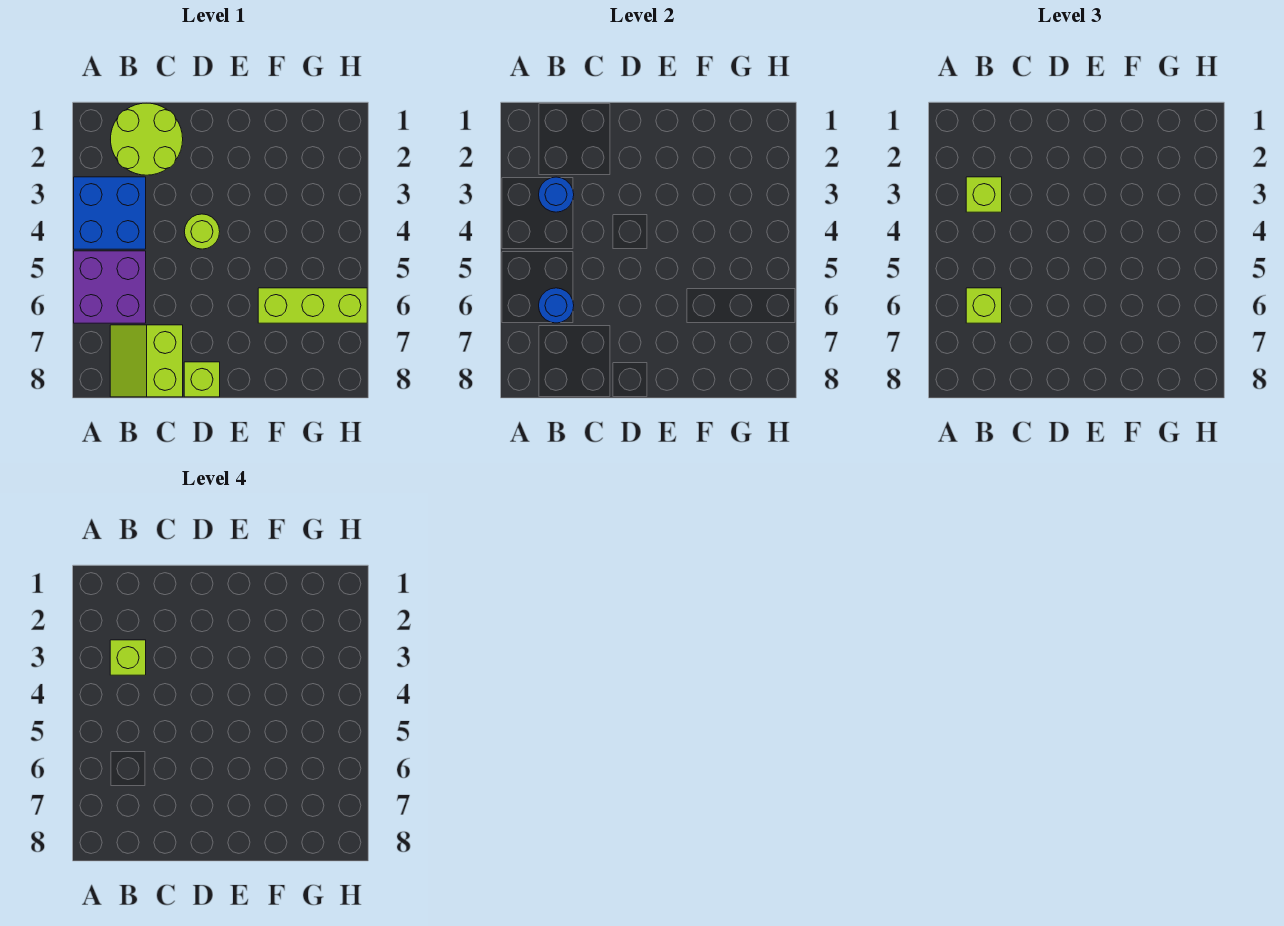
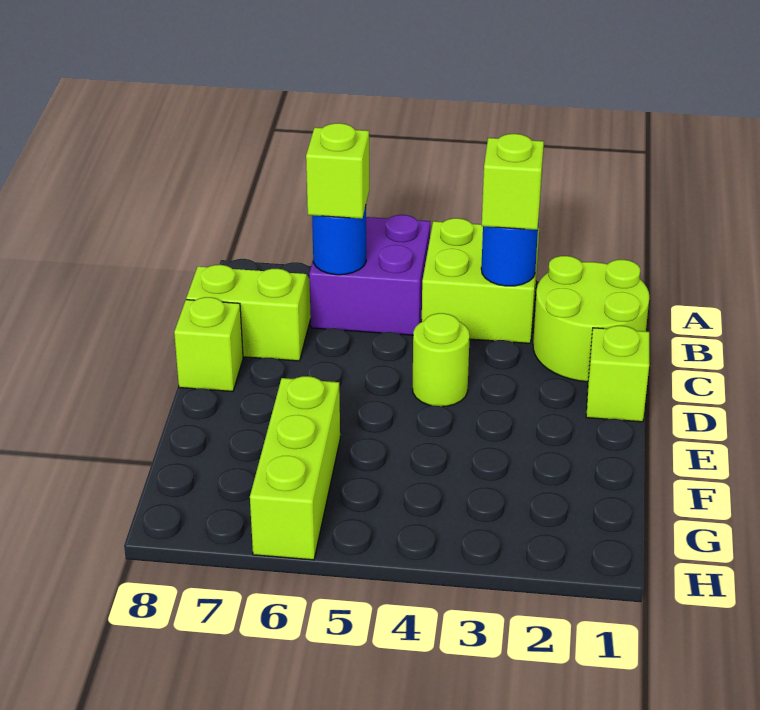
blue 2x2 brick [74,177,146,249] -> lime 2x2 brick [422,218,539,343]
lime 1x1 brick [110,640,146,675] -> lime 1x1 brick moved to [586,326,649,422]

